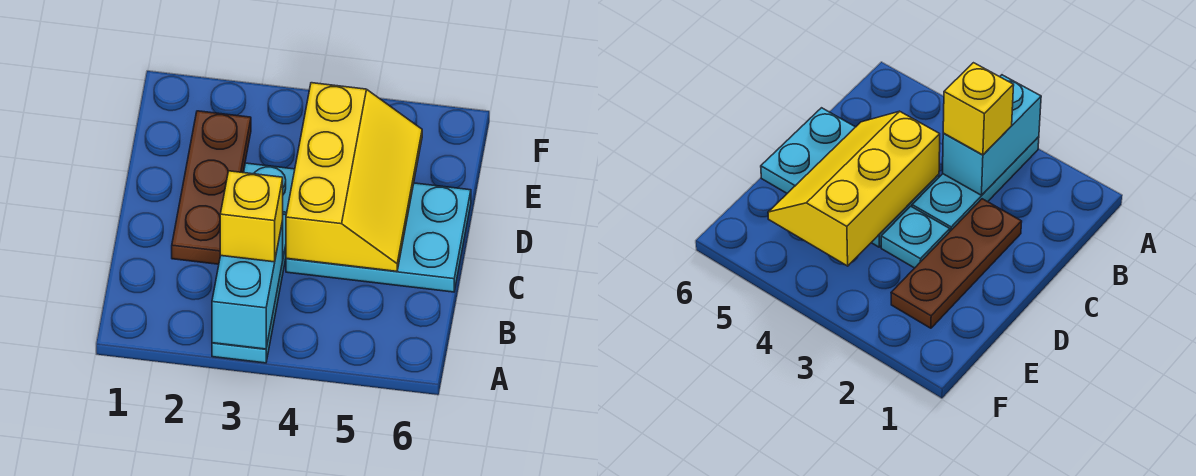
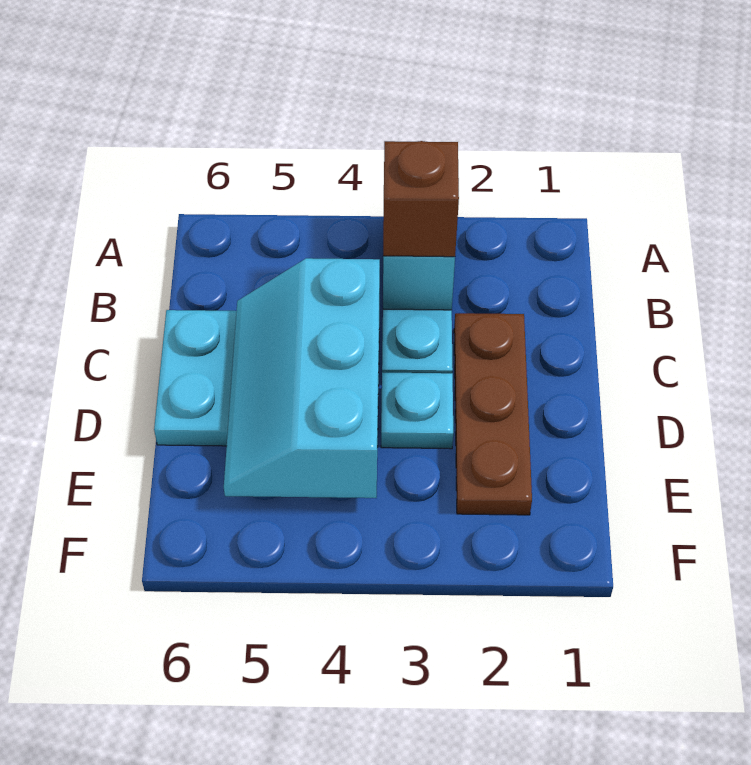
yellow 1x1 brick [220,171,283,262] -> brown 1x1 brick [383,141,459,257]
yellow 2x3 slope [286,83,422,271] -> cyan 2x3 slope [224,258,380,498]

